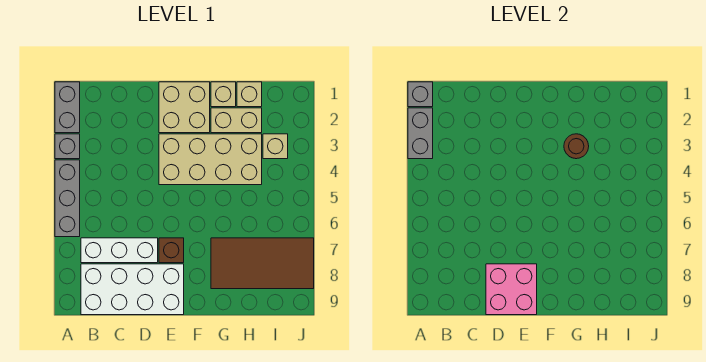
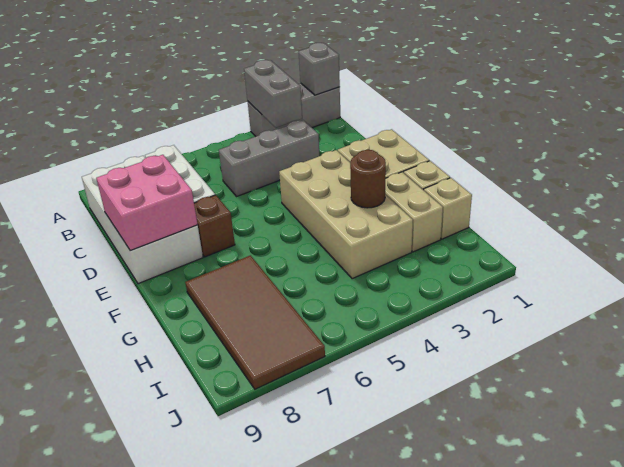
grey 1x2 brick [408,108,433,159] -> grey 1x2 brick turned to [244,60,302,128]
grey 1x3 brick [55,160,80,237] -> grey 1x3 brick moved to [219,120,319,196]
tan 1x1 brick [263,134,288,159] -> none

